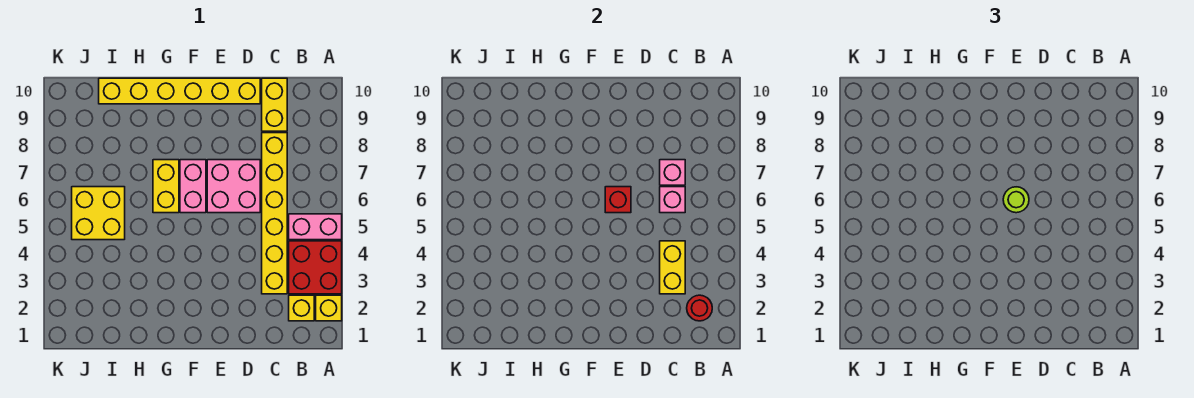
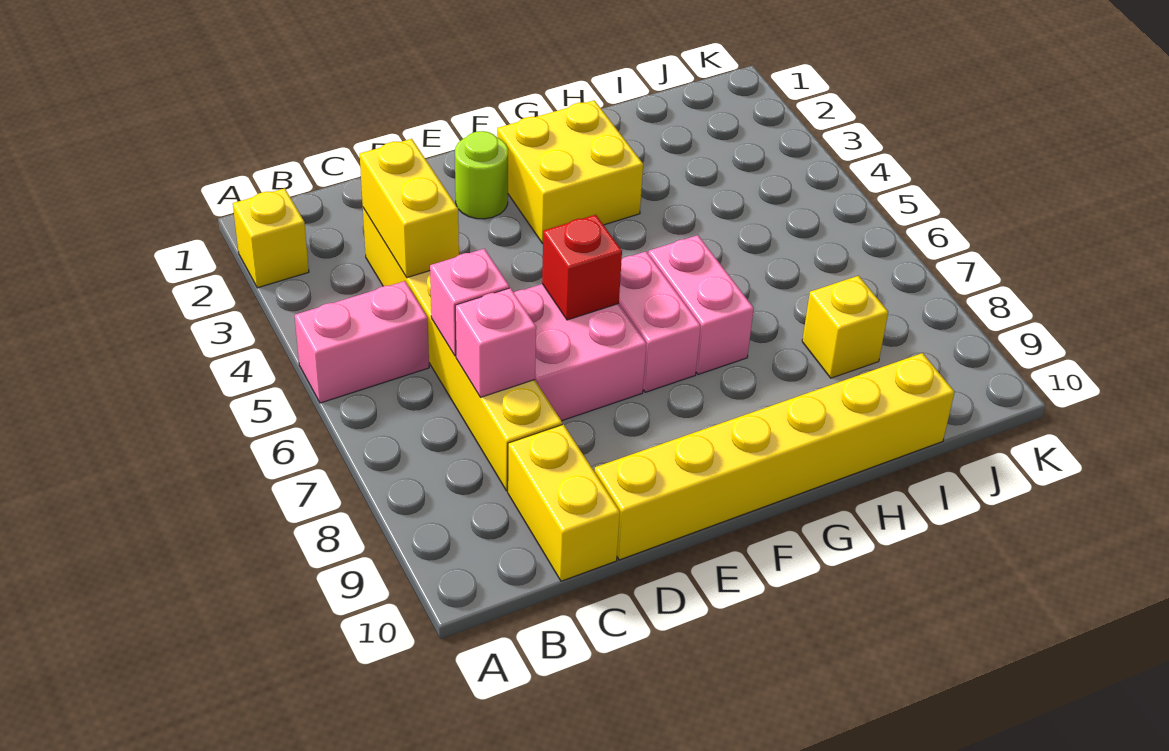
red 2x2 brick [289,241,342,294] -> none
yellow 1x1 brick [289,295,314,321] -> yellow 1x1 brick moved to [802,276,888,378]
red 1x1 round brick [687,295,712,321] -> none
lime 1x1 round brick [1003,187,1029,213] -> lime 1x1 round brick moved to [455,131,508,219]
yellow 1x2 brick [153,160,179,213] -> pink 1x2 brick [648,235,754,374]
yellow 2x2 brick [72,187,125,240] -> yellow 2x2 brick moved to [497,100,643,243]

